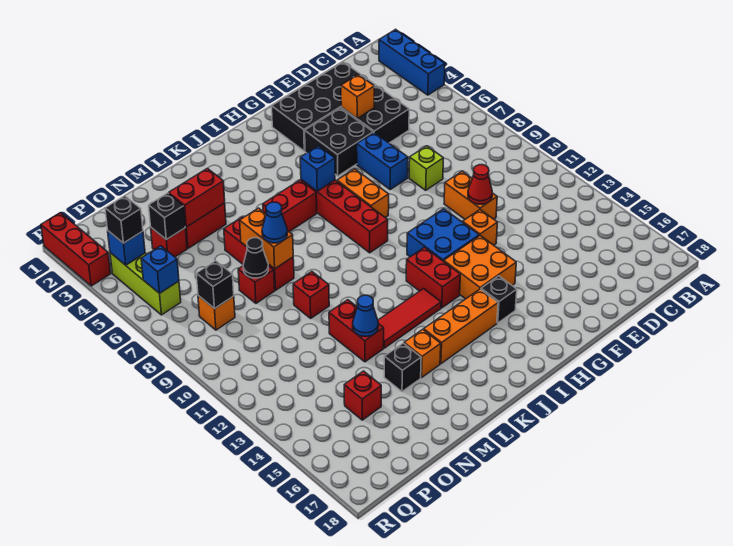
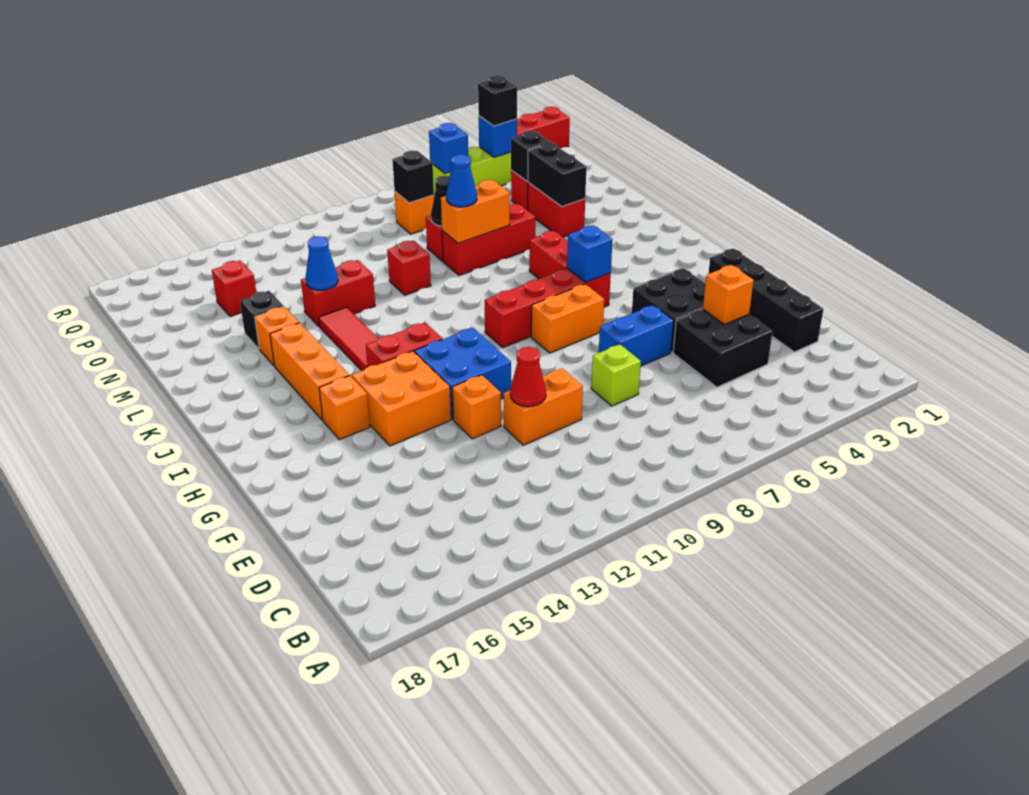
blue 1x3 brick [379,29,445,95] -> none
black 2x4 brick [272,62,375,151] -> black 1x4 brick [708,249,823,352]
black 1x1 brick [481,276,517,323] -> orange 1x1 brick [319,375,370,440]
red 1x2 brick [169,168,225,227] -> black 1x2 brick [528,142,587,207]

